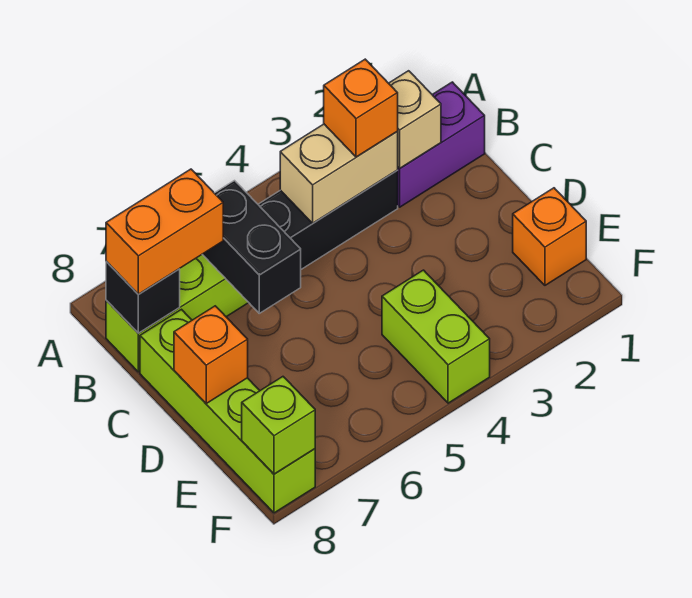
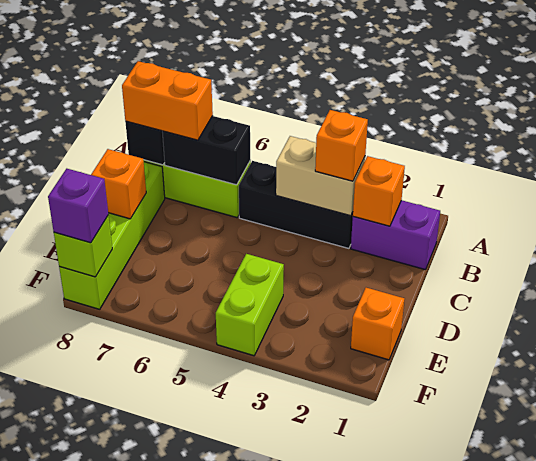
tan 1x1 brick [389,71,441,169] -> orange 1x1 brick [353,156,405,226]
black 1x2 brick [202,181,301,313] -> black 1x2 brick turned to [162,116,250,185]
none -> purple 1x1 brick [48,169,108,243]

